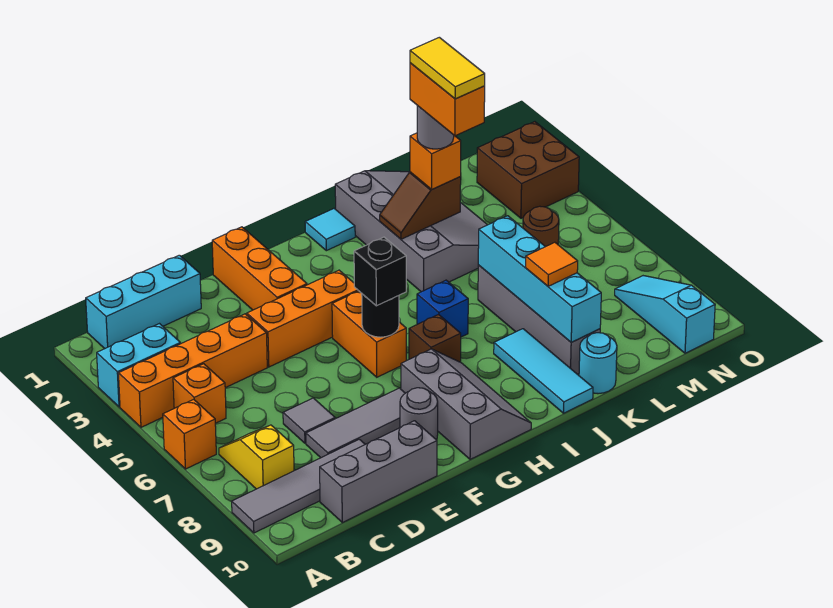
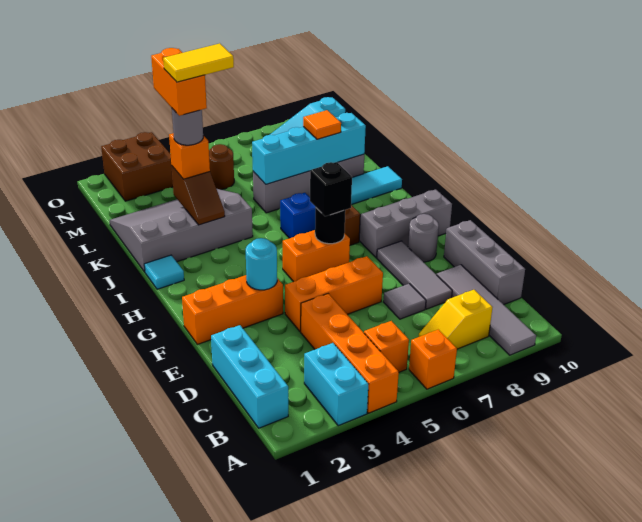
orange 1x3 brick [247,270,358,367] -> orange 1x3 brick turned to [285,256,383,332]
orange 1x2 brick [410,63,485,136] -> orange 1x2 brick turned to [151,48,207,116]
cyan 1x1 round brick [579,333,617,394] -> cyan 1x1 round brick moved to [246,238,277,290]

